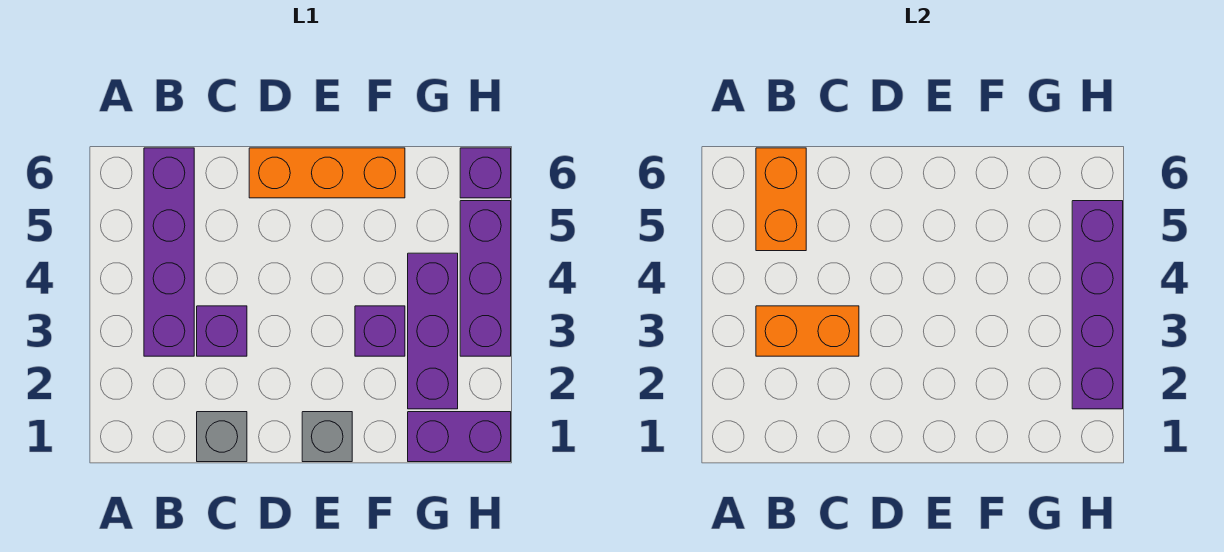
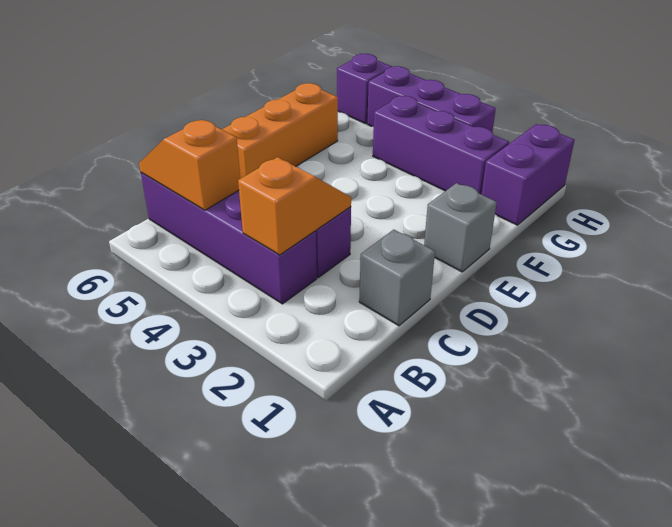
orange 1x2 brick [756,306,859,356] -> orange 1x2 slope [238,157,351,255]
orange 1x2 brick [756,148,806,251] -> orange 1x2 slope [139,120,240,210]
purple 1x1 brick [355,306,405,356] -> none
purple 1x4 brick [1072,201,1123,409] -> none

